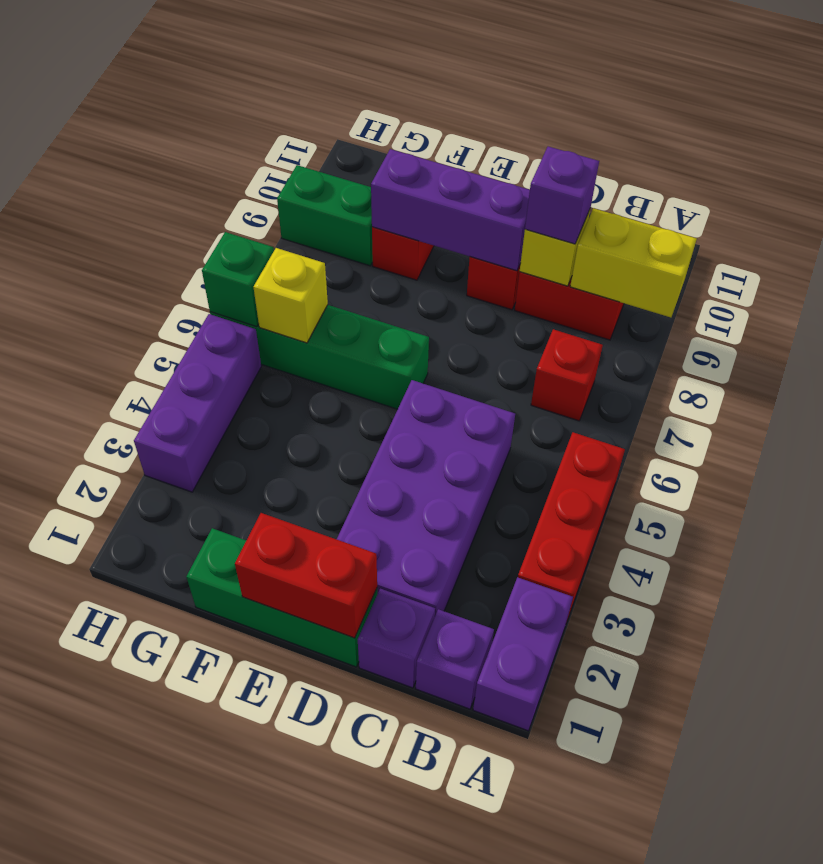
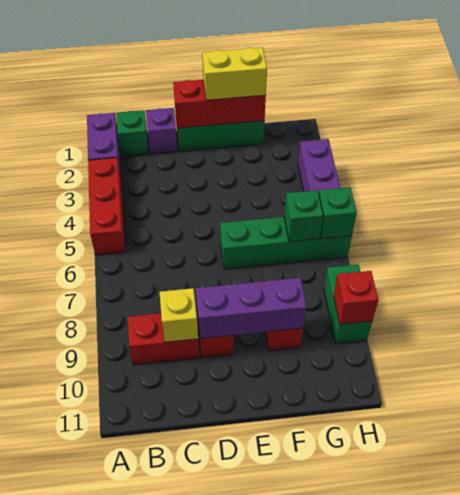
yellow 1x2 brick [570,208,697,317] -> yellow 1x2 brick moved to [202,47,267,100]
purple 1x1 brick [416,609,494,709] -> green 1x1 brick [116,110,149,157]
red 1x1 brick [531,329,603,421] -> red 1x1 brick moved to [334,271,378,324]
purple 2x4 brick [337,380,515,615] -> none
purple 1x1 brick [525,147,599,244] -> none
red 1x2 brick [235,513,377,638] -> red 1x3 brick [173,80,266,128]
yellow 1x1 brick [254,248,328,343] -> green 1x1 brick [284,190,323,242]
green 1x2 brick [277,165,373,266] -> green 1x2 brick turned to [324,264,372,344]

